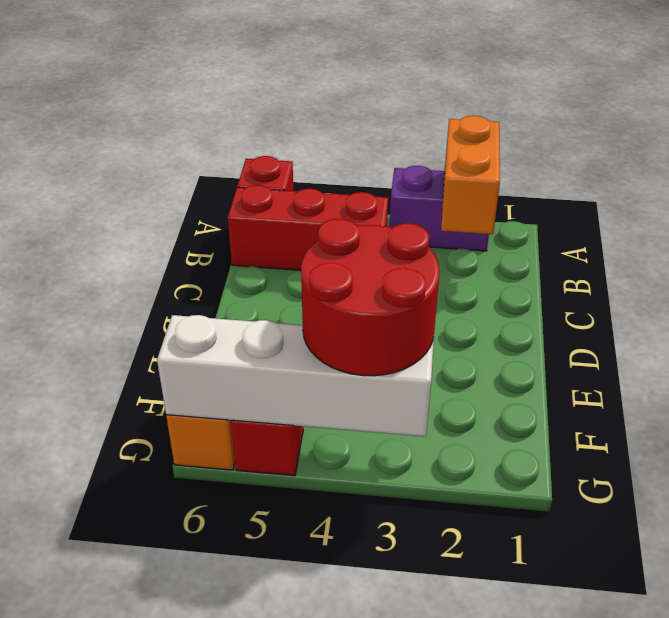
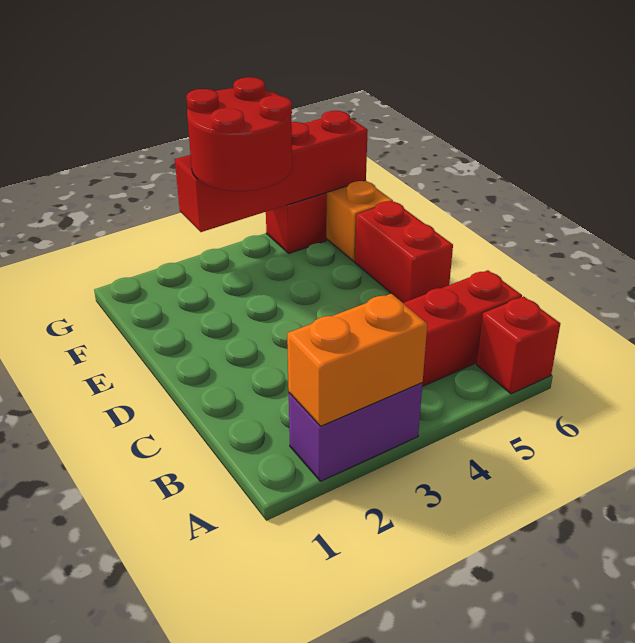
orange 1x2 brick [441,116,500,234] -> orange 1x2 brick turned to [287,293,427,426]
none -> red 1x2 brick [355,201,453,303]
white 1x4 brick [157,315,434,437] -> red 1x4 brick [175,111,368,232]

